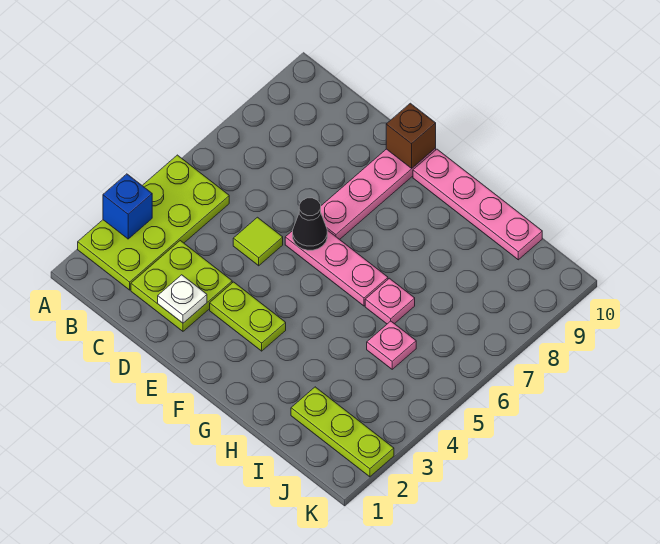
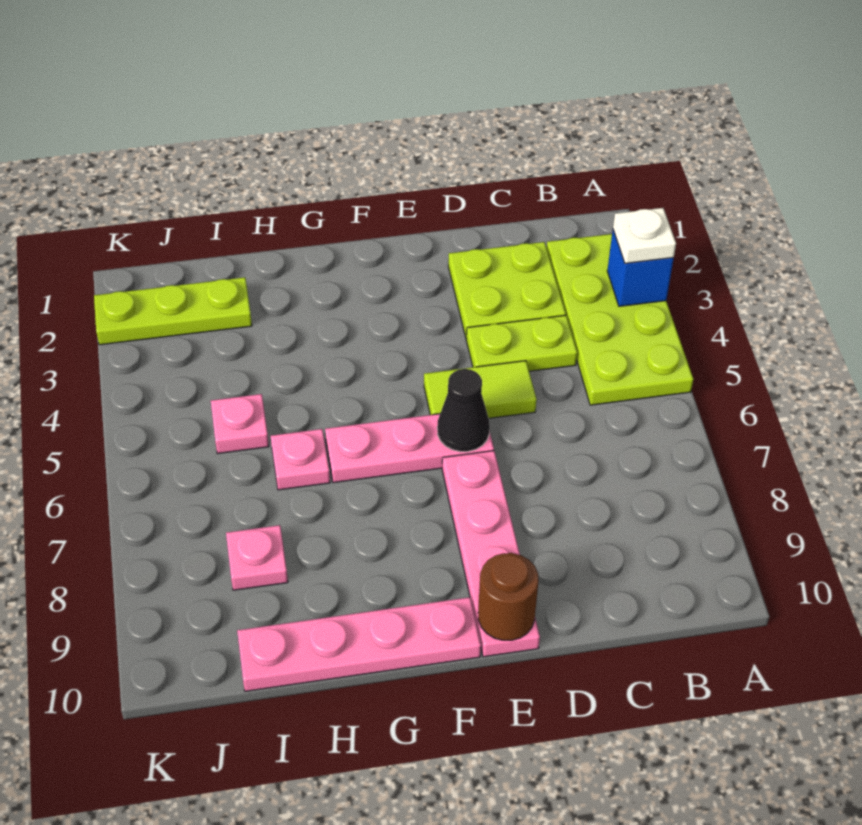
white 1x1 plate [158,275,207,323] -> white 1x1 plate moved to [613,208,676,263]
lime 1x1 tile [233,217,283,266] -> lime 1x2 tile [424,361,537,418]
lime 1x2 plate [210,282,286,351] -> lime 1x2 plate moved to [466,315,577,371]
brown 1x1 brick [386,103,436,168] -> brown 1x1 round brick [478,553,539,640]
none -> pink 1x1 plate [226,525,288,590]

